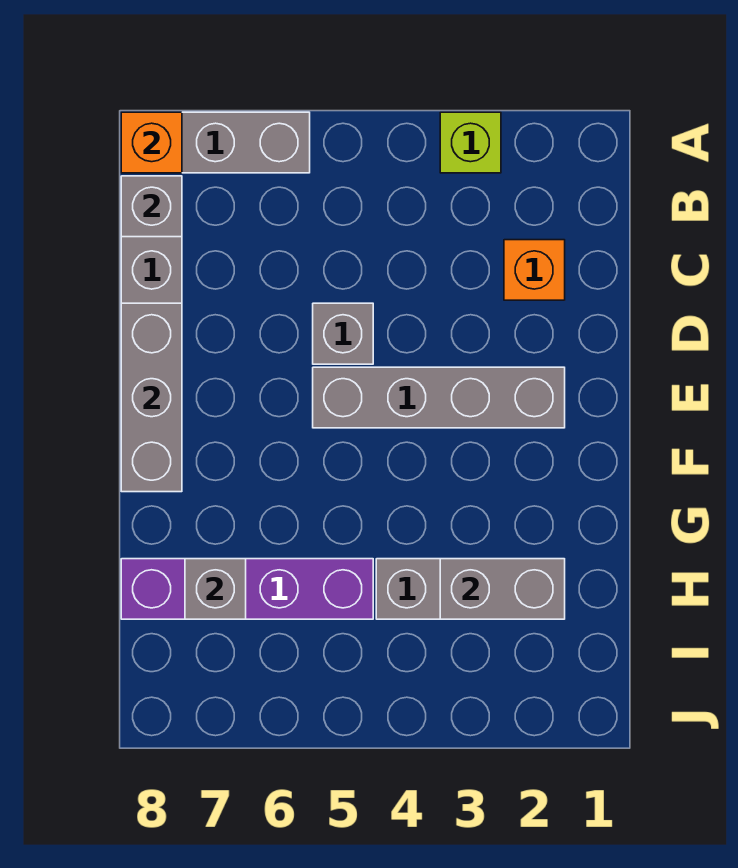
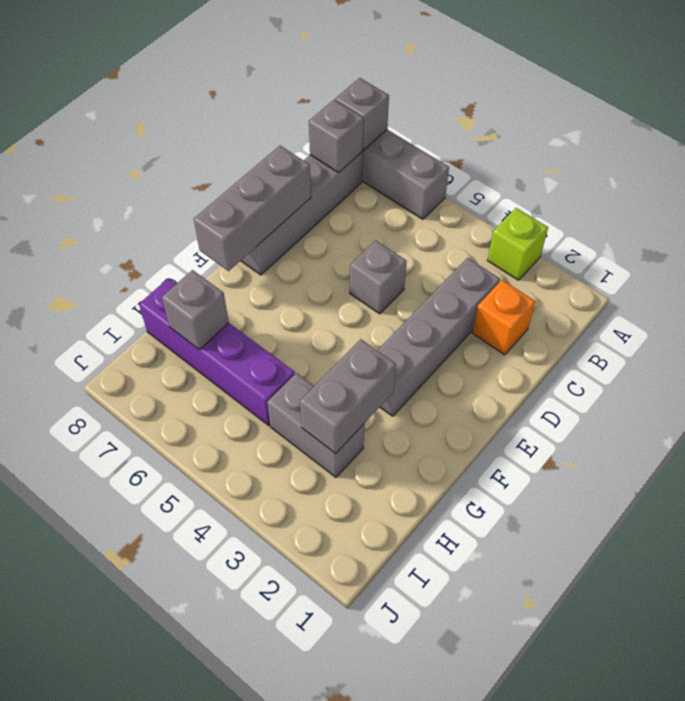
orange 1x1 brick [121,112,182,173] -> grey 1x1 brick [335,78,389,150]
grey 1x4 brick [313,367,565,428] -> grey 1x4 brick turned to [377,258,500,416]
grey 1x2 brick [440,559,565,619] -> grey 1x2 brick turned to [300,339,396,454]

